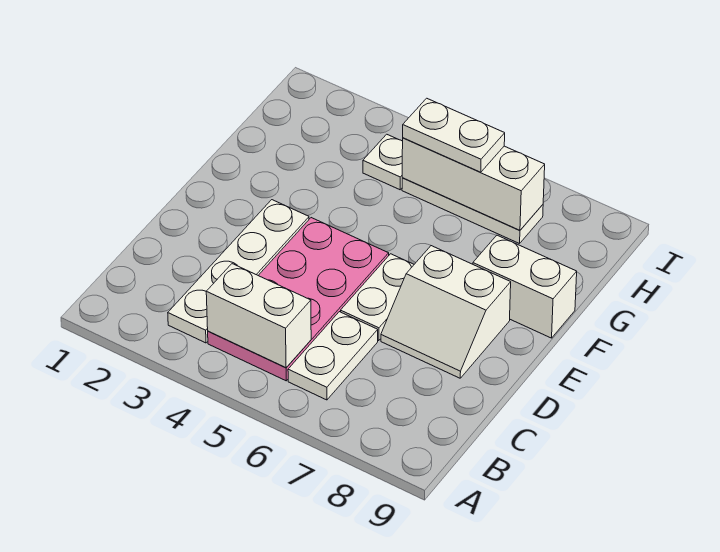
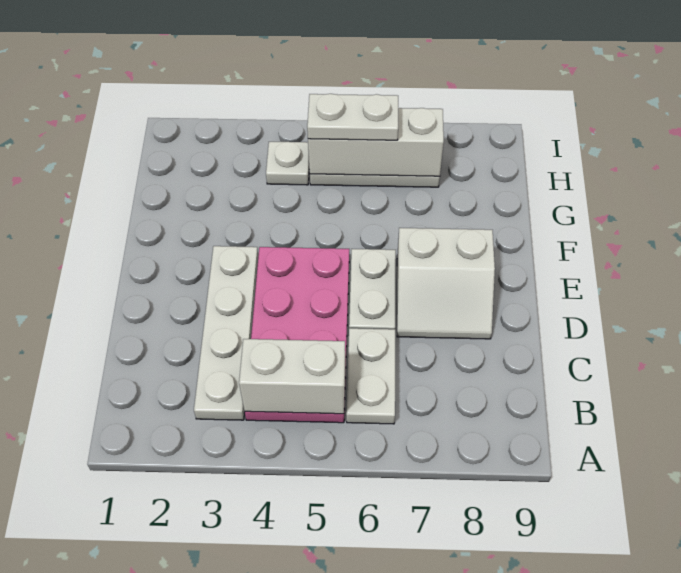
white 1x2 brick [473,235,577,338] -> none

